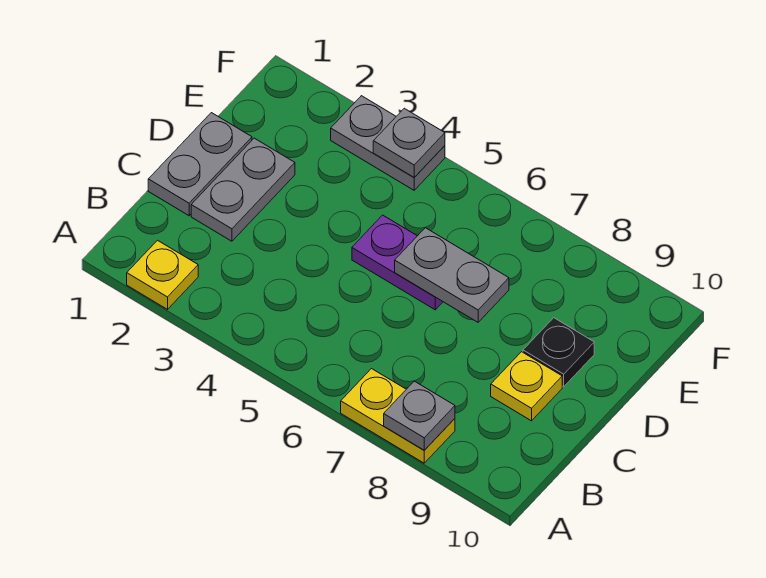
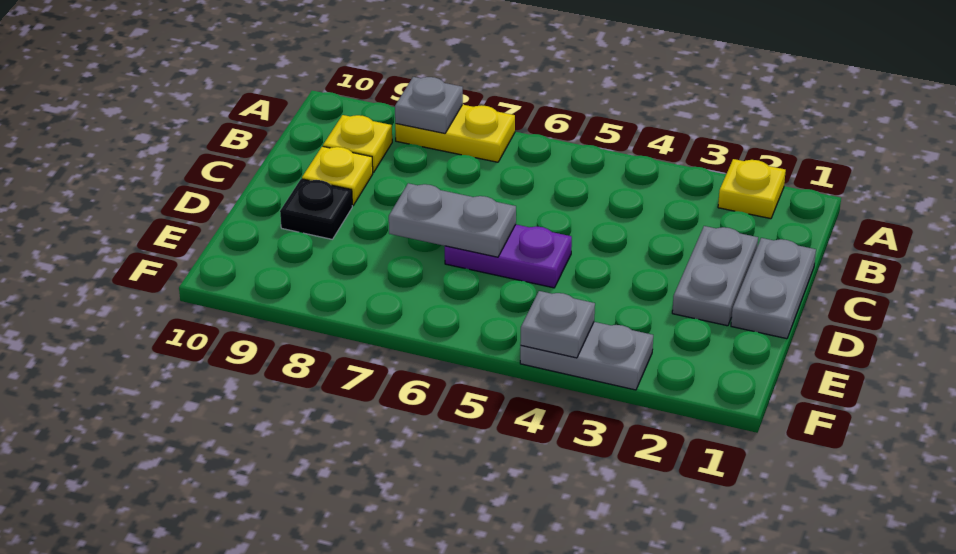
none -> yellow 1x1 plate [323,115,392,173]

